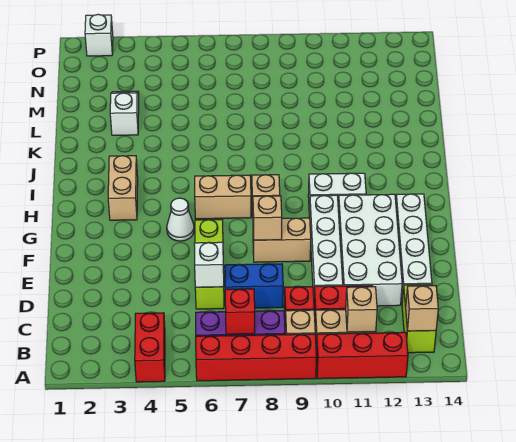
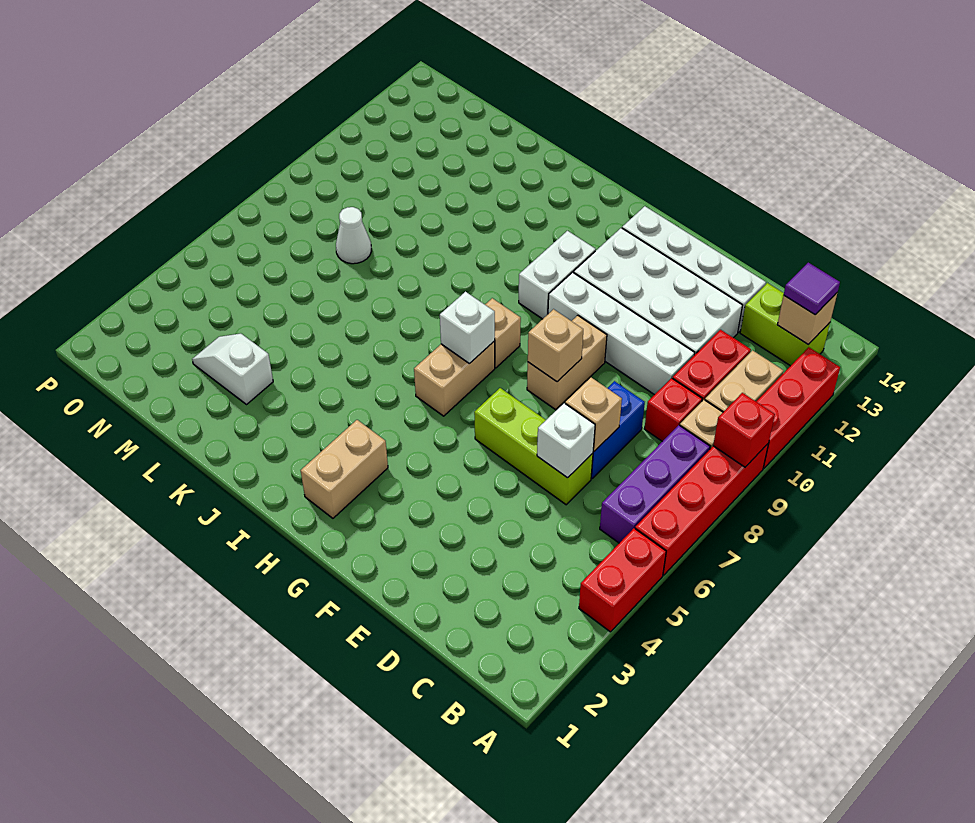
red 1x2 brick [135,313,165,382] -> red 1x2 brick turned to [579,528,666,632]
red 1x1 brick [225,289,255,334] -> red 1x1 brick moved to [713,393,775,467]
tan 1x1 brick [346,287,377,332] -> tan 1x1 brick moved to [565,377,622,451]
none -> purple 1x1 tile [784,263,840,315]
white 1x1 cone [167,198,194,241] -> white 1x1 cone moved to [336,207,371,264]
tan 1x2 brick [108,156,138,220] -> tan 1x2 brick turned to [301,420,388,518]
white 1x1 brick [85,14,113,56] -> white 1x1 brick moved to [440,292,495,364]

